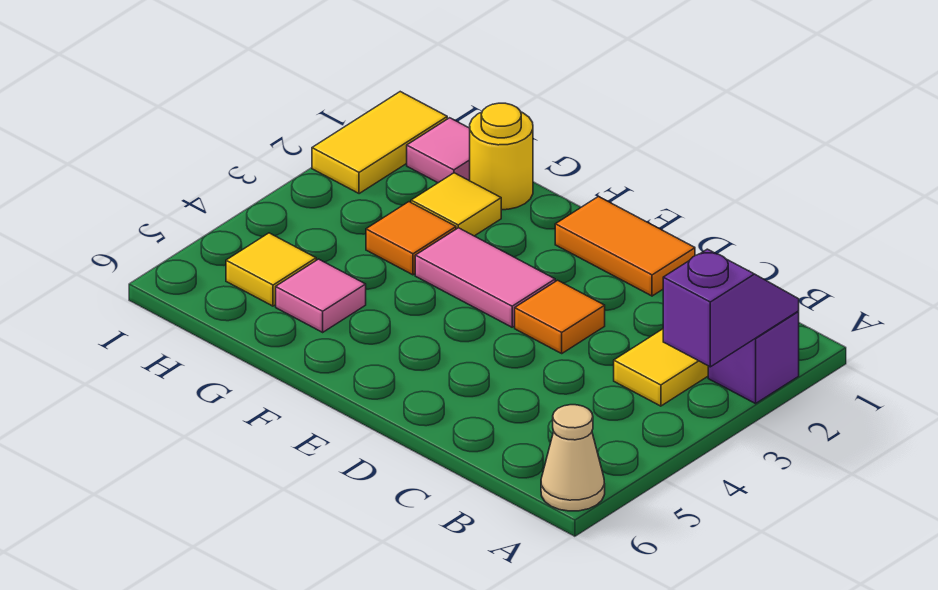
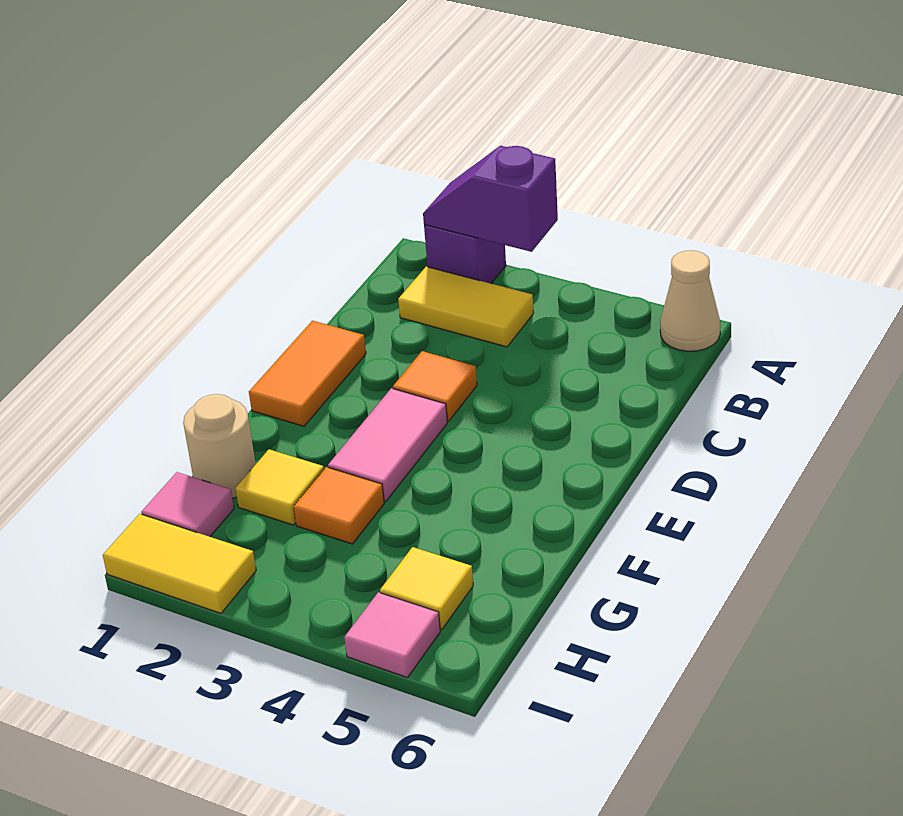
yellow 1x1 round brick [470,103,533,210] -> tan 1x1 round brick [183,394,256,498]
pink 1x1 tile [276,259,366,332] -> pink 1x1 tile moved to [344,592,440,678]

